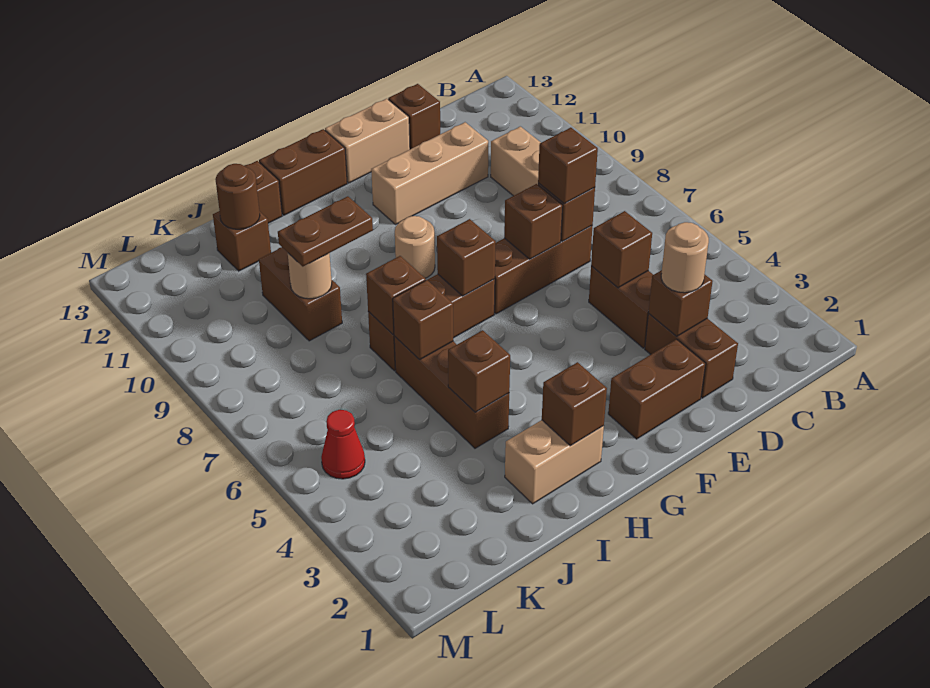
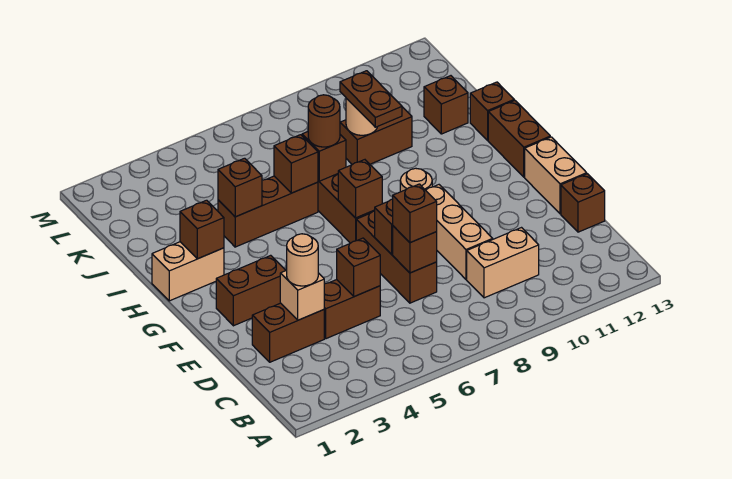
brown 1x1 brick [648,270,713,336] -> tan 1x1 brick [280,270,324,320]
tan 1x3 brick [371,122,488,225] -> tan 1x3 brick moved to [426,185,493,279]
brown 1x2 brick [608,339,706,439] -> brown 1x2 brick turned to [216,255,286,326]
tan 1x2 brick [505,420,604,504] -> tan 1x2 brick turned to [152,242,224,301]
brown 1x1 round brick [215,164,260,229] -> brown 1x1 round brick moved to [308,95,340,147]
red 1x1 cone [321,410,365,479] -> none

